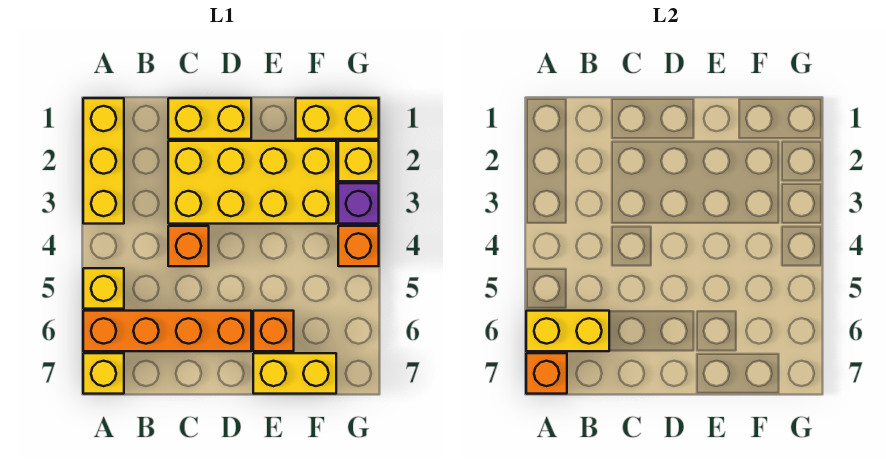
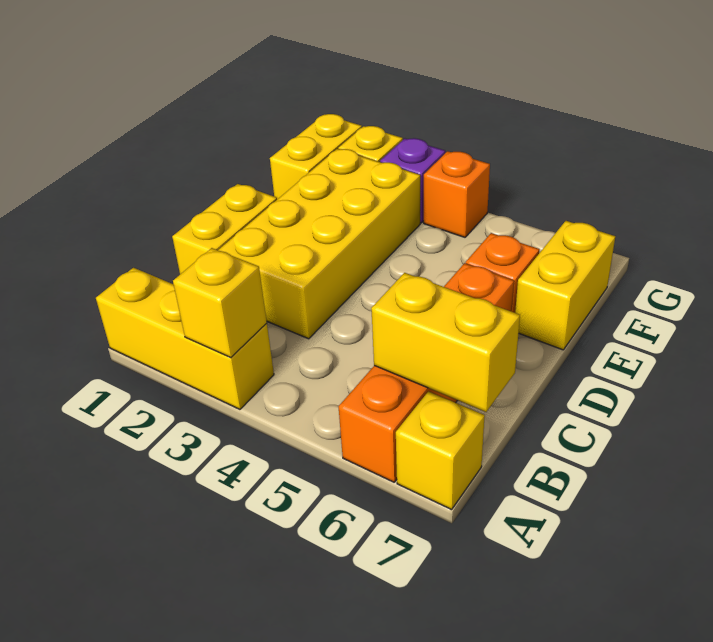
yellow 1x1 brick [83,268,124,309] -> yellow 1x1 brick moved to [173,248,267,358]
yellow 1x2 brick [526,311,609,351] -> yellow 1x2 brick turned to [371,273,520,412]
orange 1x1 brick [526,353,567,394] -> none
orange 1x1 brick [168,226,209,266] -> none

